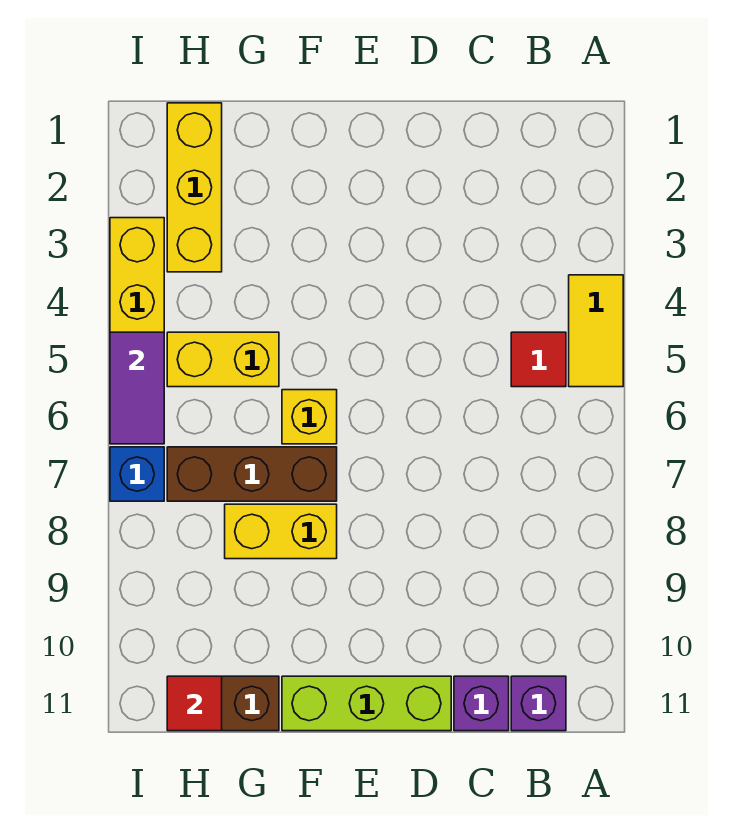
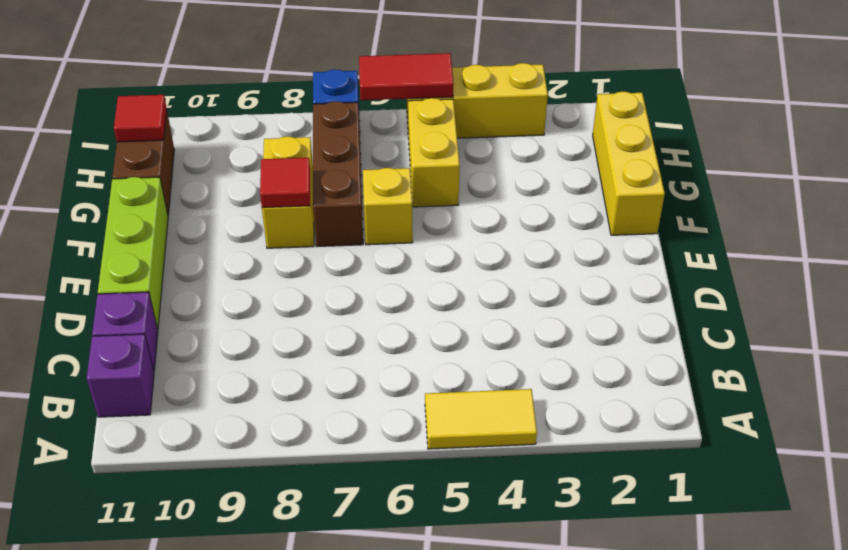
red 1x1 tile [511,332,566,387] -> red 1x1 tile moved to [260,158,310,208]
yellow 1x3 brick [167,103,222,272] -> yellow 1x3 brick turned to [593,92,665,235]
purple 1x2 tile [110,332,164,444] -> red 1x2 tile [359,53,454,100]

